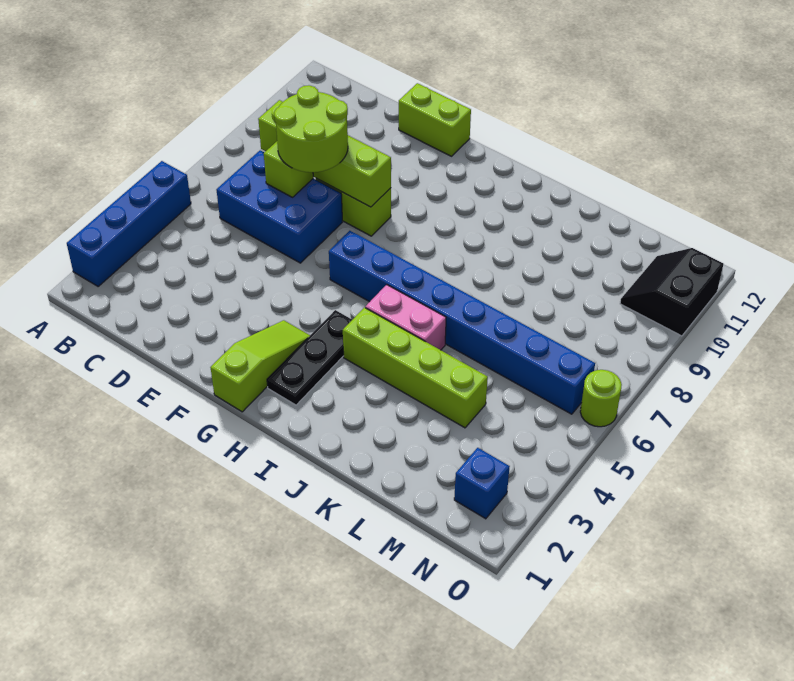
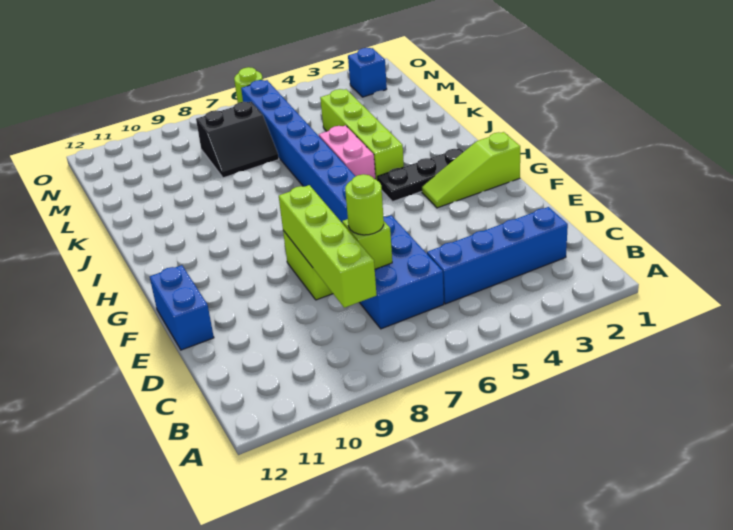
blue 1x4 brick [67,161,191,287] -> blue 1x4 brick moved to [427,207,568,304]
lime 2x2 round brick [274,85,348,172] -> lime 1x1 round brick [345,174,384,235]
lime 1x2 brick [399,83,471,156] -> blue 1x2 brick [150,265,214,350]
black 2x2 slope [620,248,723,336] -> black 2x2 slope moved to [196,102,279,178]

